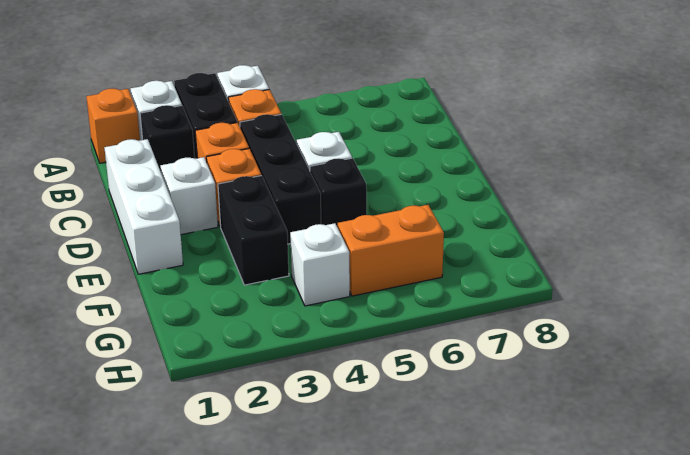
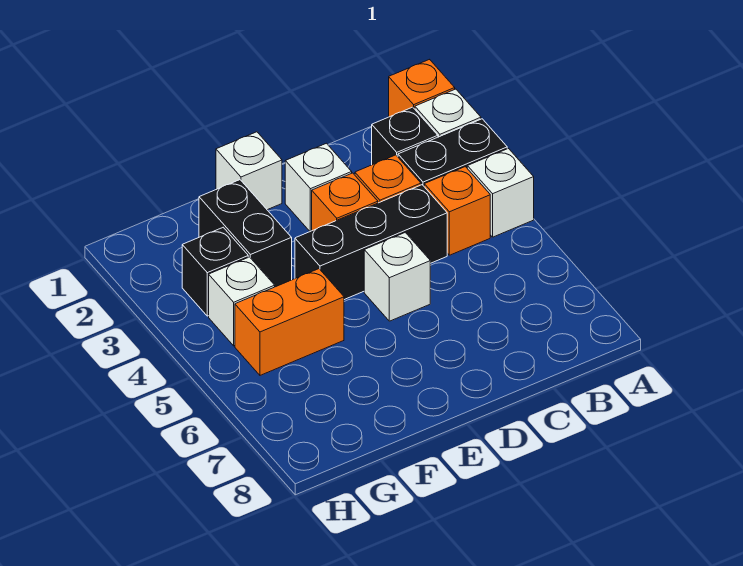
white 1x3 brick [104,139,183,274] -> white 1x1 brick [216,132,282,210]
black 1x2 brick [218,176,289,285] -> black 1x2 brick turned to [199,180,292,287]
black 1x1 brick [310,158,367,227] -> black 1x1 brick moved to [182,227,248,316]
orange 1x2 brick [338,205,444,296] -> orange 1x2 brick turned to [235,269,344,375]

